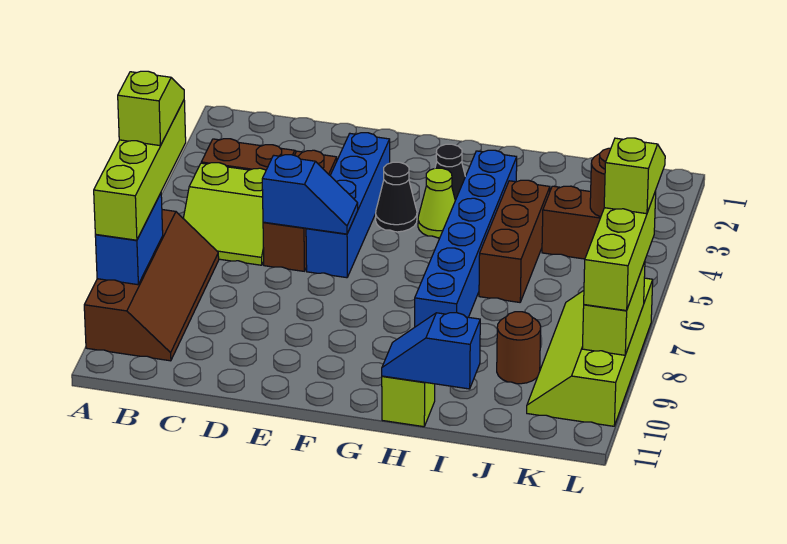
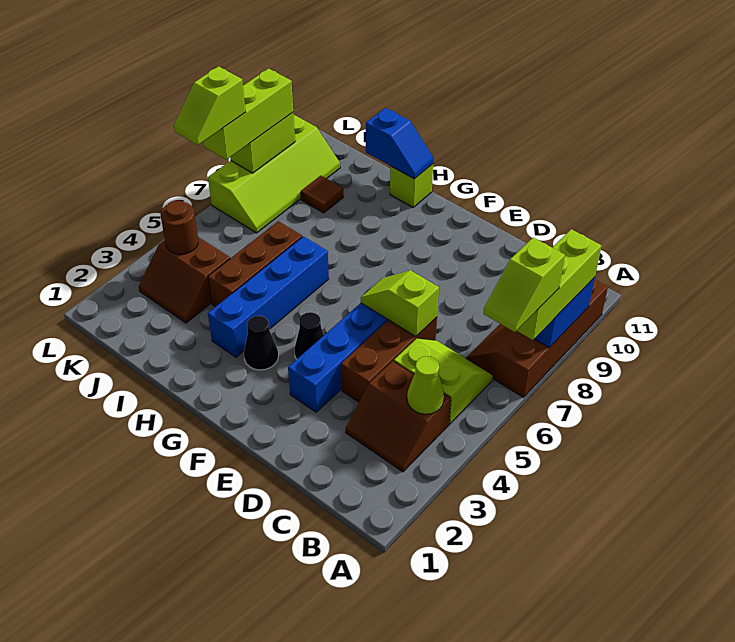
lime 1x4 brick [94,100,186,240] -> lime 1x3 brick [517,229,602,340]
blue 1x2 slope [262,155,358,234] -> lime 1x2 slope [361,270,439,336]
lime 1x1 cone [418,168,455,238] -> lime 1x1 cone moved to [407,356,444,414]
blue 1x6 brick [415,150,517,327] -> blue 1x4 brick [208,236,329,357]
brown 1x1 round brick [497,312,541,384] -> brown 1x1 tile [301,176,343,213]

